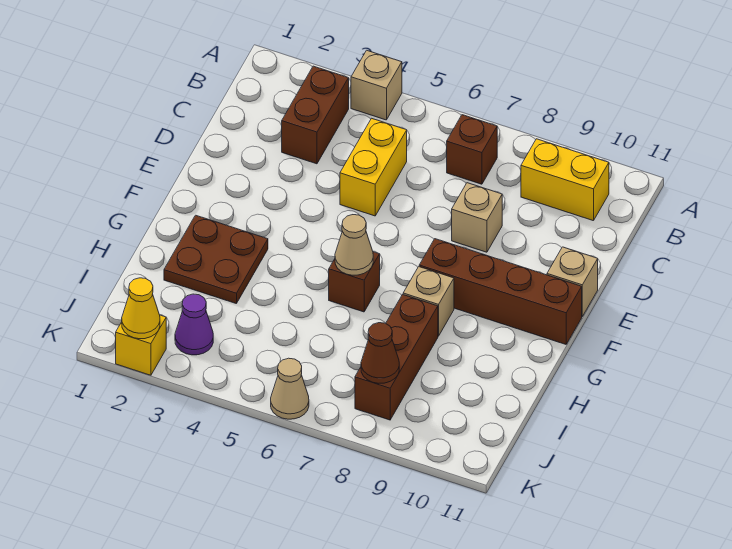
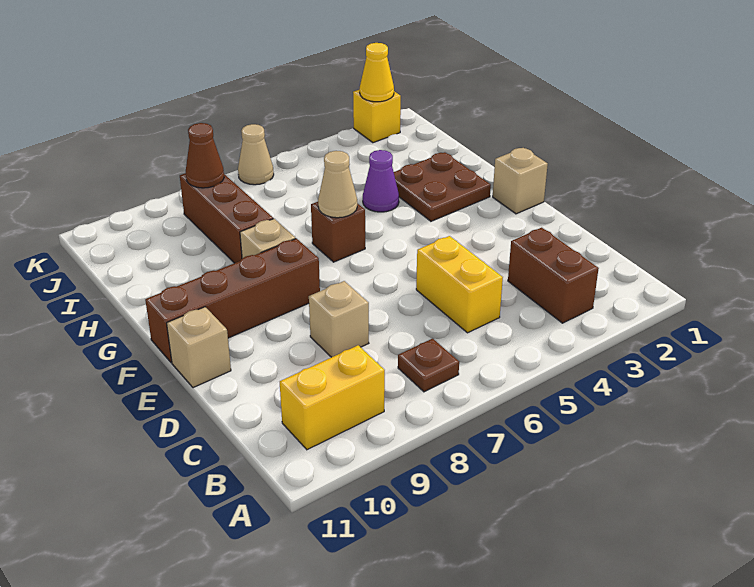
tan 1x1 brick [351,50,402,120] -> tan 1x1 brick moved to [493,148,548,214]
brown 1x1 brick [447,115,497,184] -> brown 1x1 plate [398,338,459,392]
purple 1x1 cone [175,294,213,355] -> purple 1x1 cone moved to [363,150,399,212]

